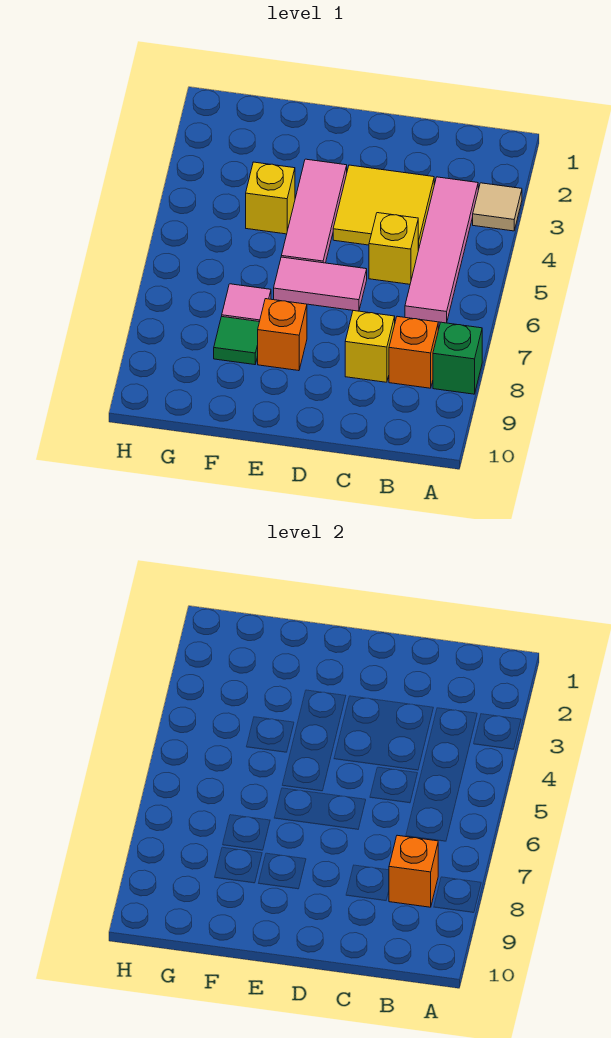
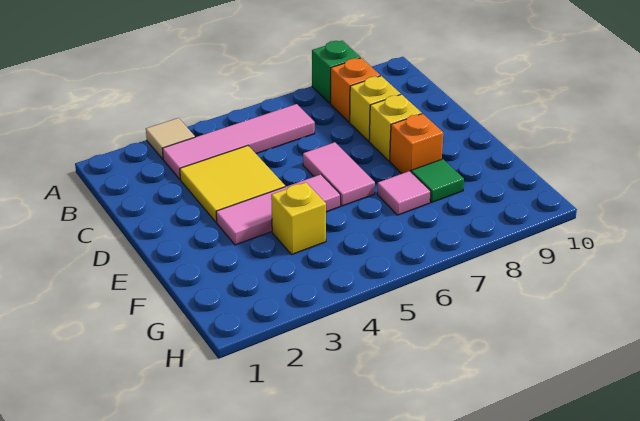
orange 1x1 brick [389,835,438,907] -> none
yellow 1x1 brick [369,213,419,284] -> yellow 1x1 brick moved to [369,94,422,161]

